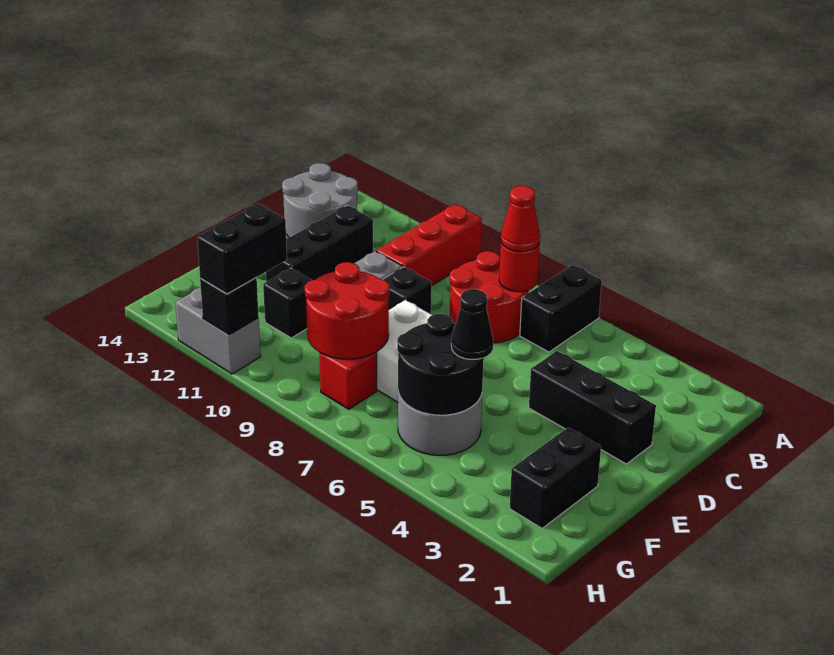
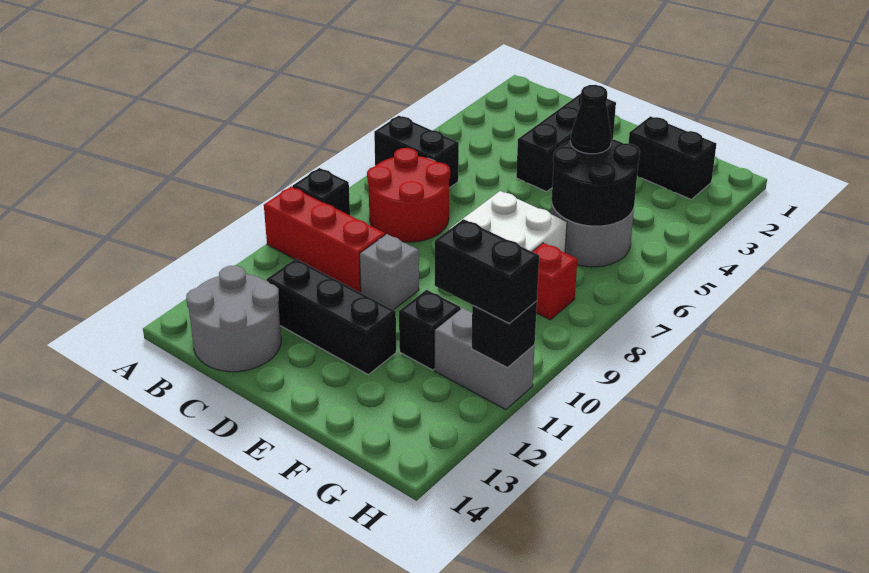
red 1x1 round brick [499,243,540,292] -> none
red 1x1 cone [501,186,540,252] -> none
black 1x1 brick [383,267,432,314] -> black 1x1 brick moved to [293,168,350,215]
red 2x2 round brick [305,262,390,359] -> none
grey 1x2 brick [175,288,261,374] -> grey 1x2 brick turned to [435,308,535,410]

